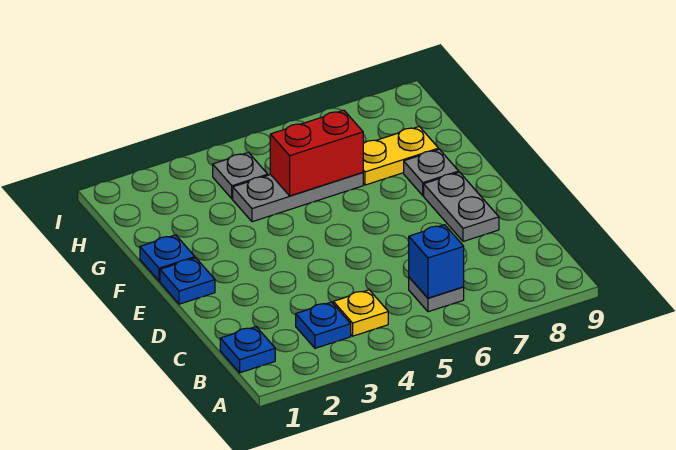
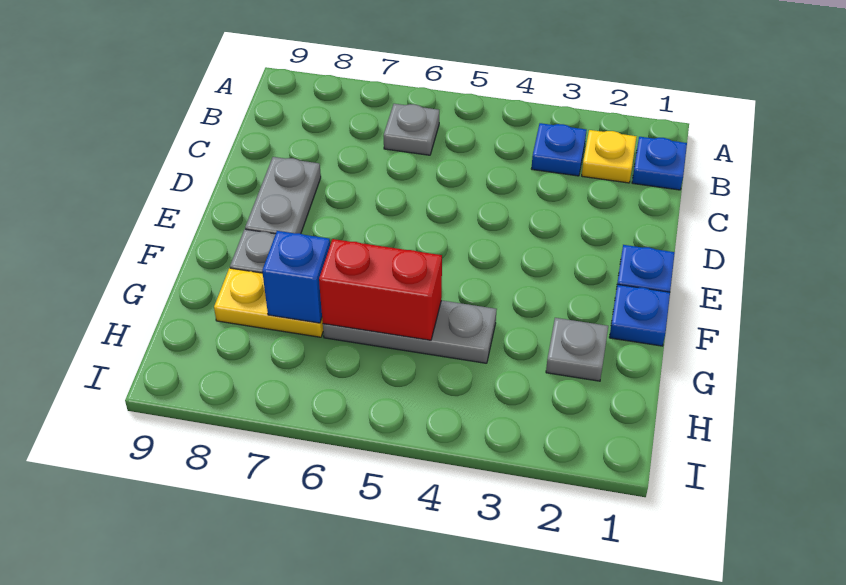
yellow 1x1 plate [333,290,388,336] -> yellow 1x1 plate moved to [582,130,637,183]
blue 1x1 brick [409,225,464,298] -> blue 1x1 brick moved to [262,231,330,323]
grey 1x1 plate [213,152,268,199] -> grey 1x1 plate moved to [546,318,608,381]

